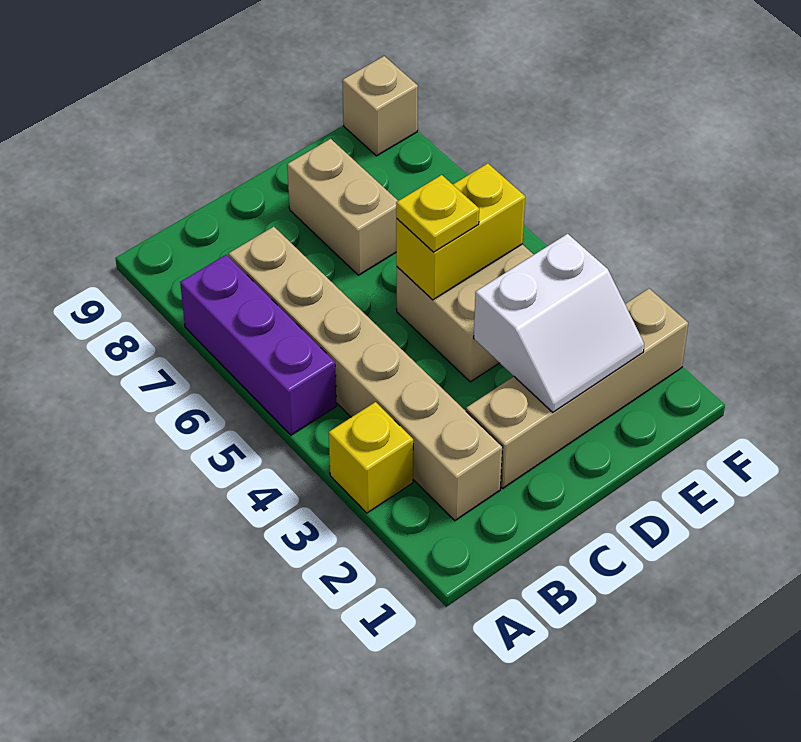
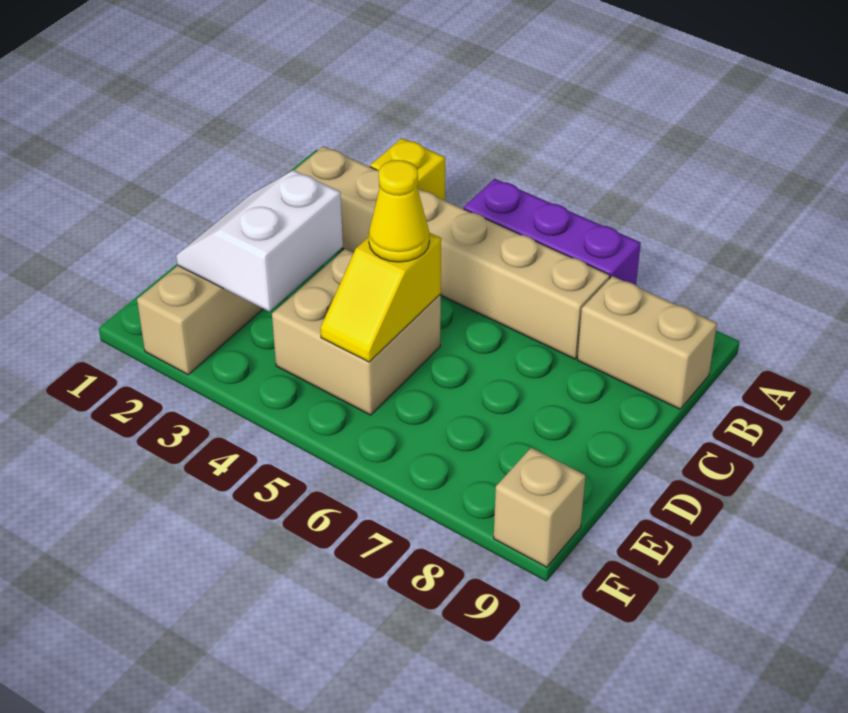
yellow 1x2 brick [396,163,525,300] -> yellow 1x2 slope [320,233,441,362]
yellow 1x1 plate [396,175,479,252] -> yellow 1x1 cone [369,160,429,262]
tan 1x2 brick [287,139,398,275] -> tan 1x2 brick moved to [578,276,717,409]

